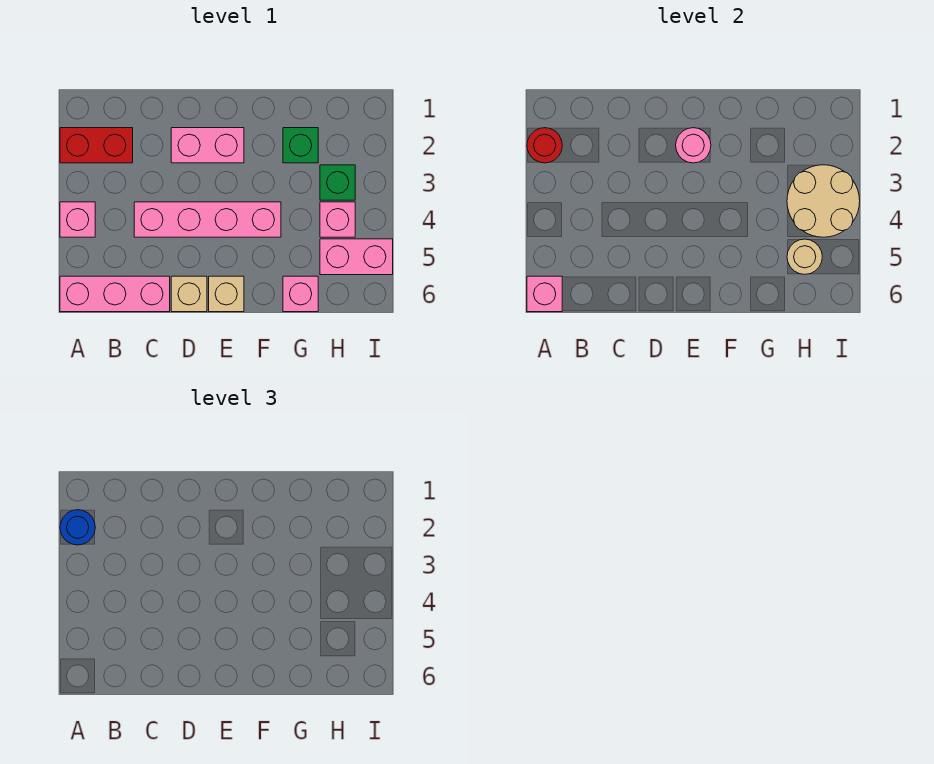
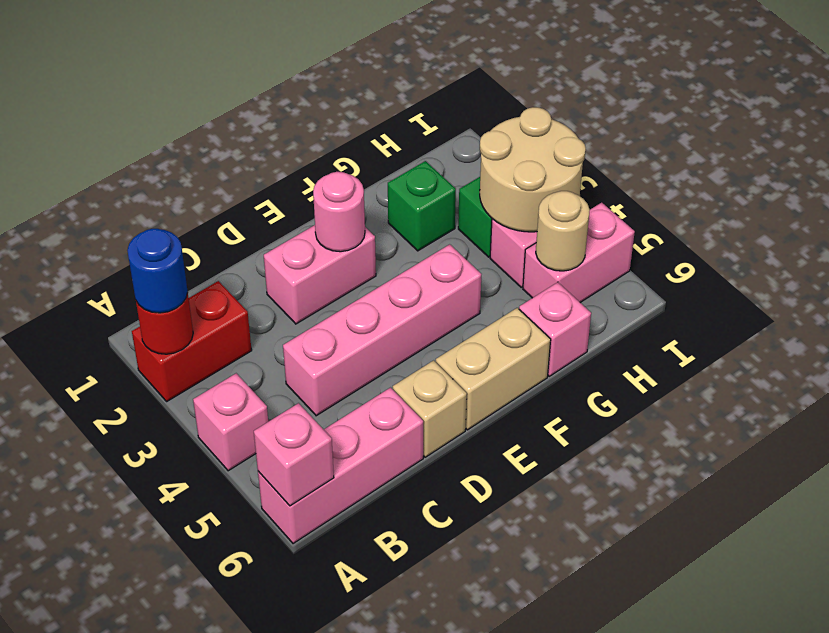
tan 1x1 brick [209,276,244,312] -> tan 1x2 brick [436,308,551,430]

